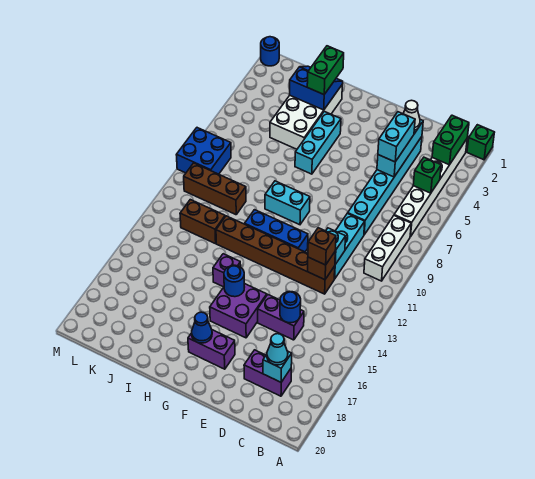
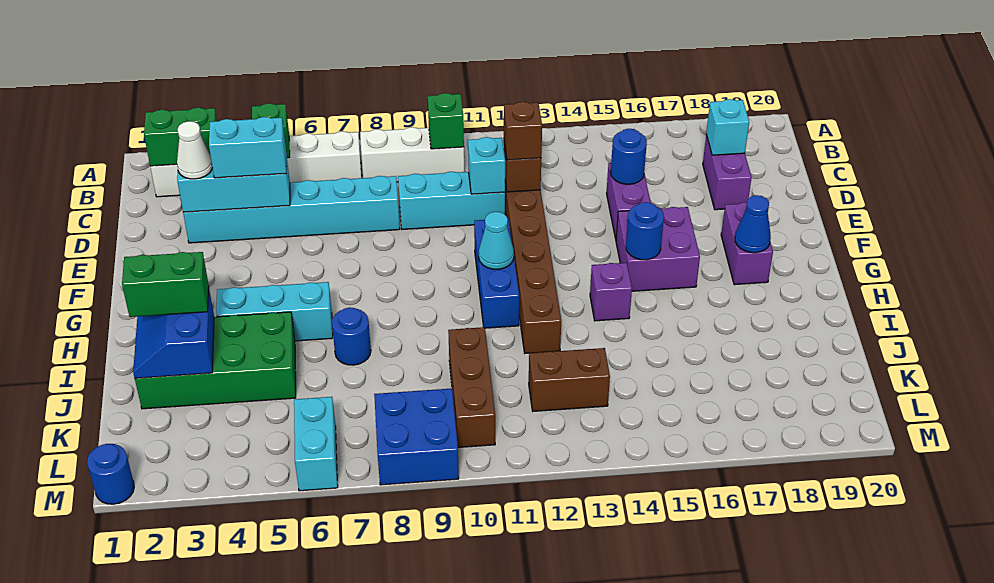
green 1x1 brick [467,125,494,160] -> green 1x1 brick moved to [428,93,464,149]
cyan 1x1 cone [267,334,288,365] -> cyan 1x1 cone moved to [479,212,514,269]
cyan 1x2 brick [265,181,310,225] -> cyan 1x2 brick moved to [294,397,338,491]
white 2x4 brick [270,85,342,149] -> green 2x4 brick [135,312,296,409]
none -> blue 1x1 round brick [332,307,371,365]
brown 1x2 brick [180,200,225,244] -> brown 1x2 brick turned to [529,348,610,411]

